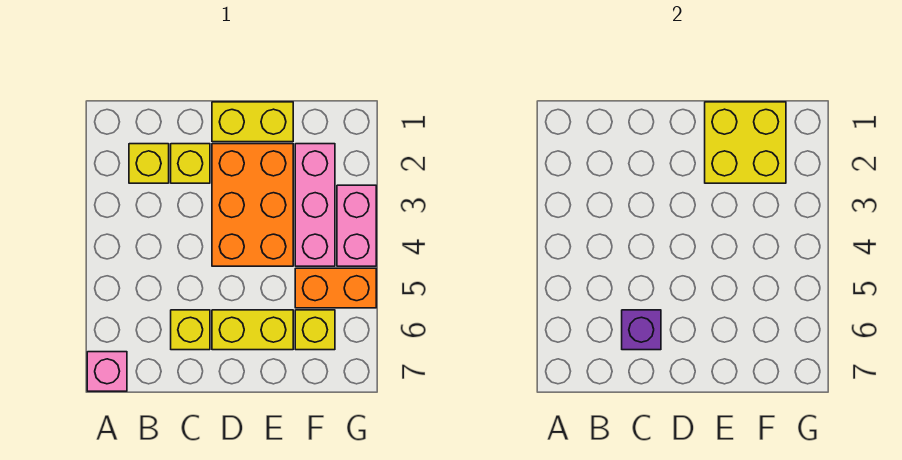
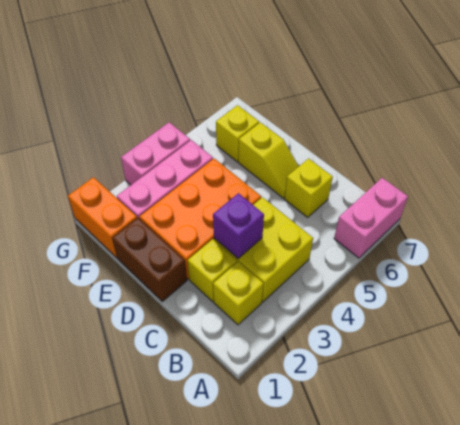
pink 1x1 brick [87,352,127,391] -> pink 1x2 brick [334,178,408,258]
purple 1x1 brick [622,310,661,350] -> purple 1x1 brick moved to [213,193,264,258]
yellow 1x2 brick [212,102,293,142] -> brown 1x2 brick [112,218,187,301]
yellow 1x2 brick [212,310,293,350] -> yellow 1x2 slope [238,122,299,198]
yellow 2x2 brick [705,102,786,183] -> yellow 2x2 brick moved to [214,197,313,302]
orange 1x2 brick [295,268,376,308] -> orange 1x2 brick moved to [68,177,137,258]

